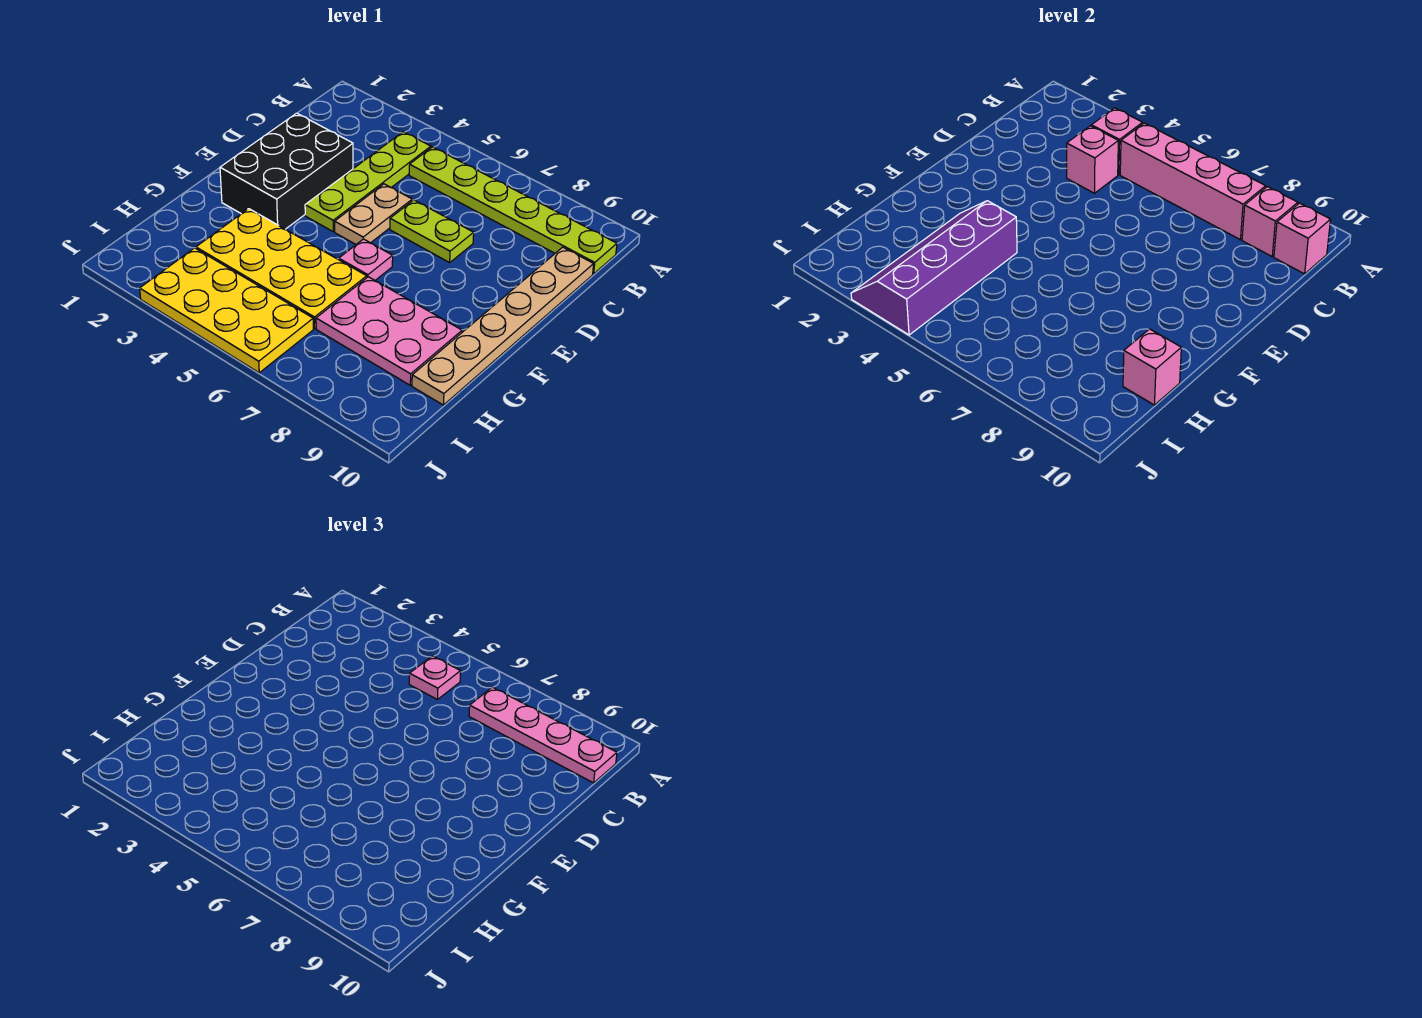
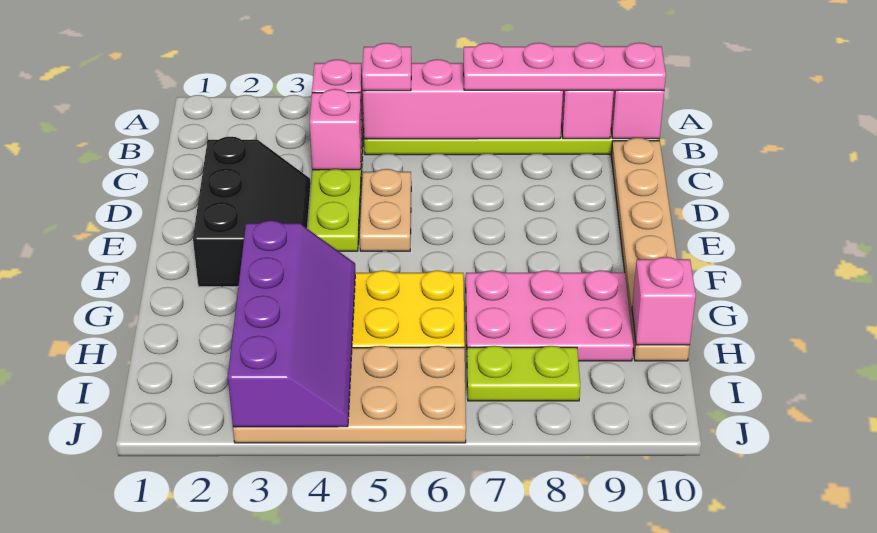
black 2x3 brick [220,113,353,229] -> black 2x3 slope [193,137,311,287]
lime 1x2 plate [390,200,474,263] -> lime 1x2 plate moved to [467,346,580,401]
pink 1x1 plate [339,239,393,280] -> none
purple 2x4 slope [851,201,1017,335] -> purple 2x4 slope turned to [228,221,355,427]
yellow 2x4 plate [140,248,313,373] -> tan 2x4 plate [233,346,466,443]

